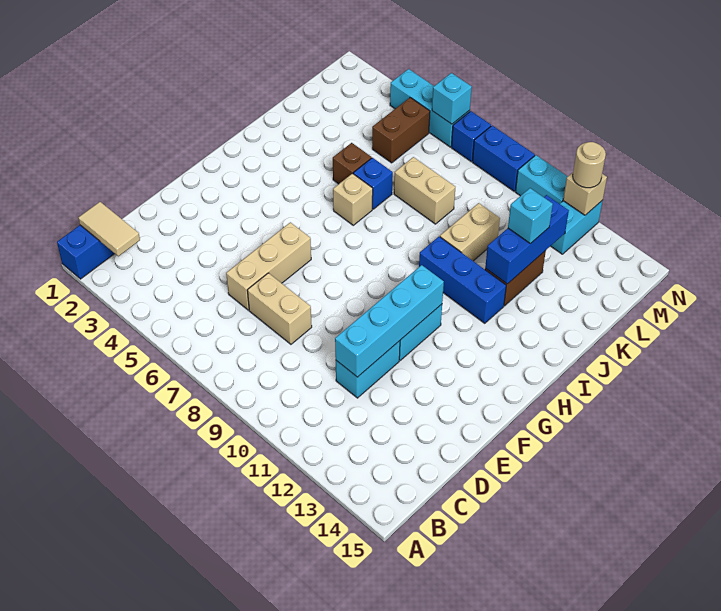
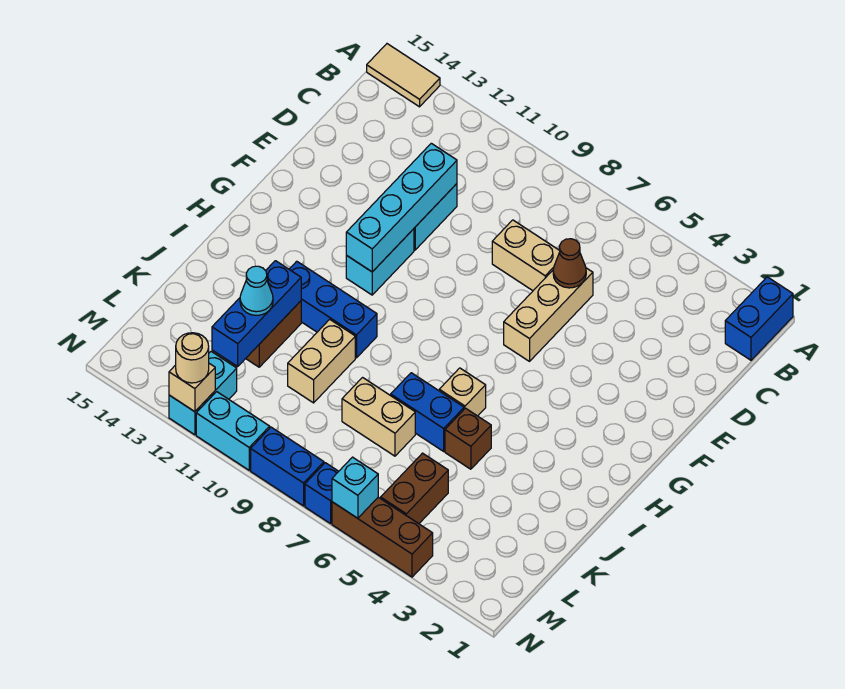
tan 1x2 tile [78,202,140,256] -> tan 1x2 tile moved to [367,44,440,107]
none -> brown 1x1 cone [553,239,586,288]
blue 1x1 brick [353,158,393,209] -> blue 1x2 brick [391,373,464,451]
cyan 1x1 brick [508,188,553,244] -> cyan 1x1 cone [240,266,273,315]
cyan 1x3 brick [390,69,470,147] -> brown 1x3 brick [332,497,433,577]

